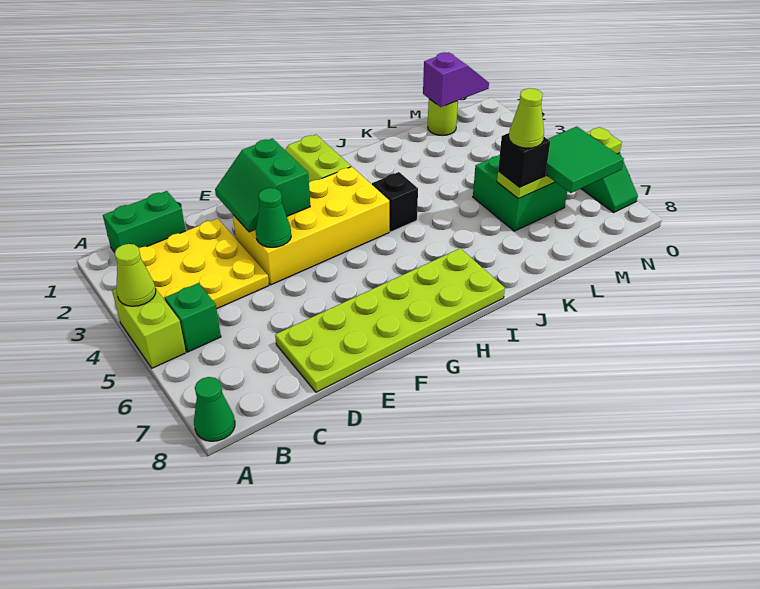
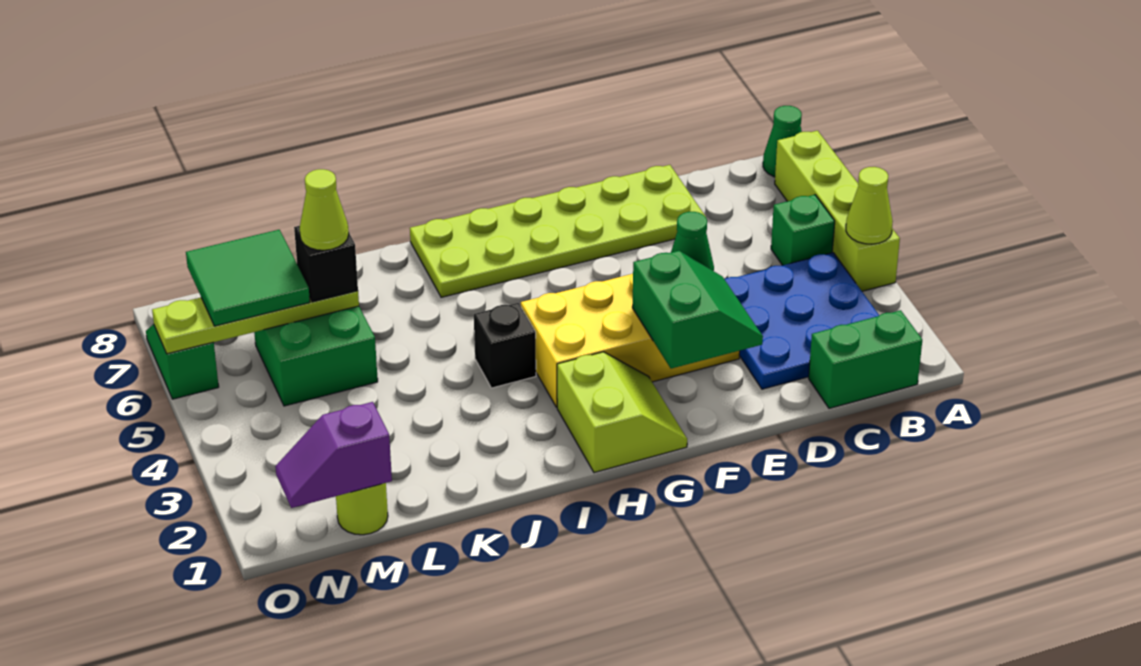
lime 1x2 brick [112,289,186,368] -> lime 1x4 brick [775,131,900,291]
yellow 3x3 plate [139,219,269,309] -> blue 3x3 plate [725,253,879,389]

